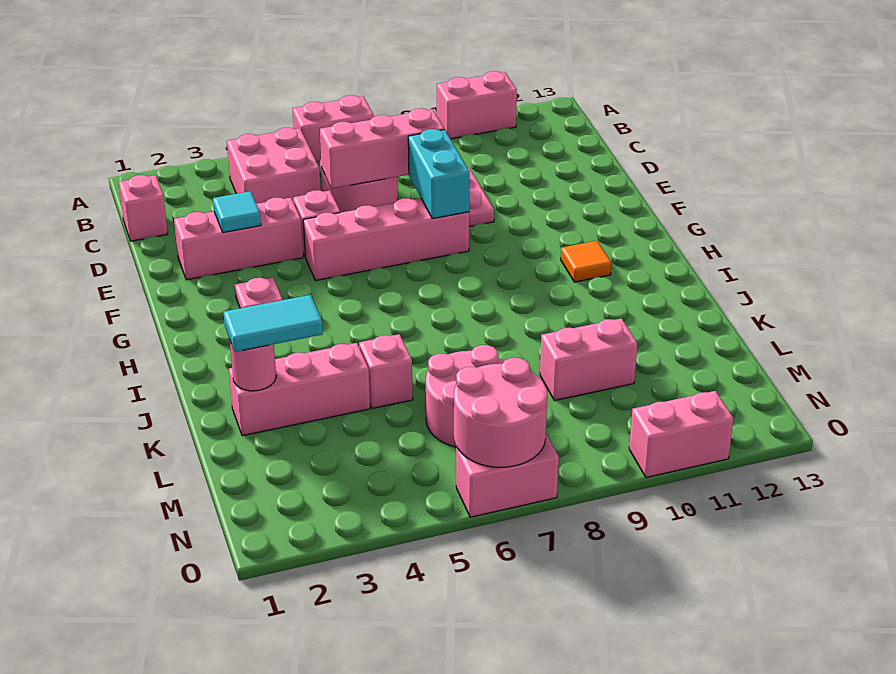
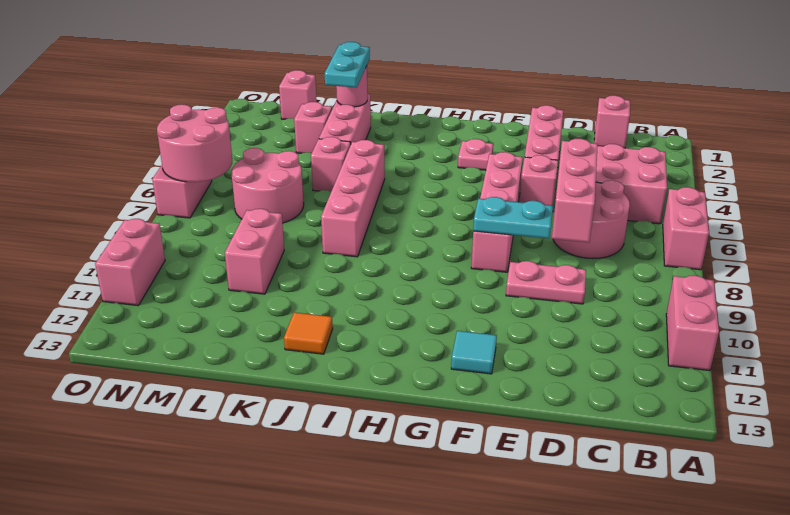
cyan 1x1 tile [213,191,261,232] -> cyan 1x1 tile moved to [451,331,497,374]
cyan 1x2 brick [408,129,470,219] -> cyan 1x2 plate [473,197,553,239]
orange 1x1 tile [561,241,611,282] -> orange 1x1 tile moved to [284,312,333,354]
none -> pink 1x4 brick [321,140,385,257]
cyan 1x2 tile [224,295,323,352] -> cyan 1x2 plate [325,42,370,88]
none -> pink 1x1 brick [294,102,332,153]
none -> pink 1x1 brick [279,70,317,119]

